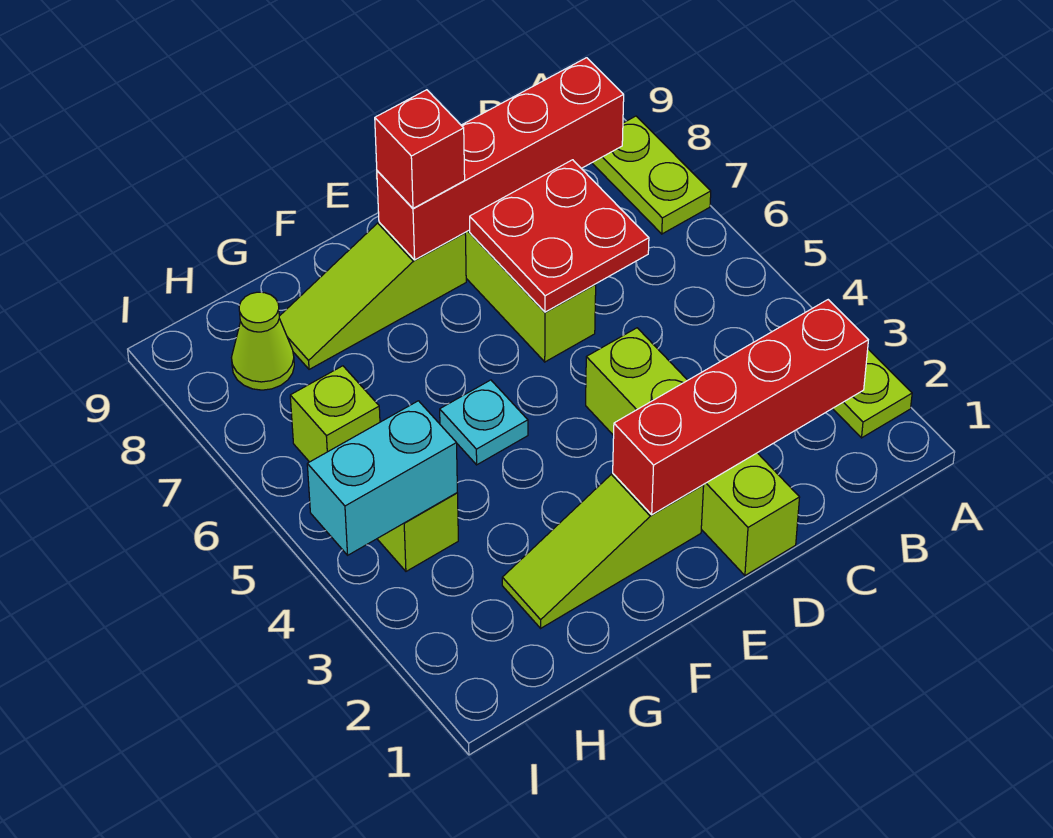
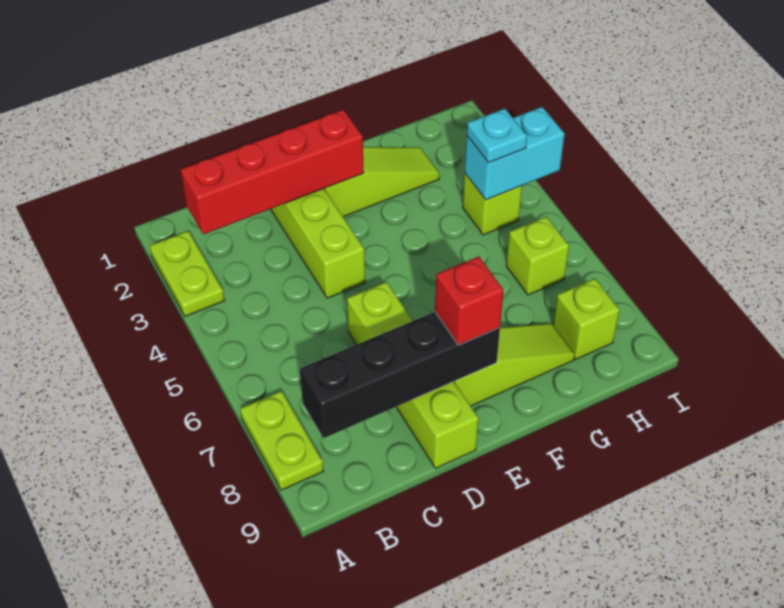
red 1x4 brick [377,58,624,260] -> black 1x4 brick [300,312,500,438]
red 2x2 plate [470,160,649,312] -> none
cyan 1x1 plate [440,380,528,465] -> cyan 1x1 plate moved to [467,109,527,163]
lime 1x1 cone [231,292,294,390] -> lime 1x1 brick [553,279,619,359]

